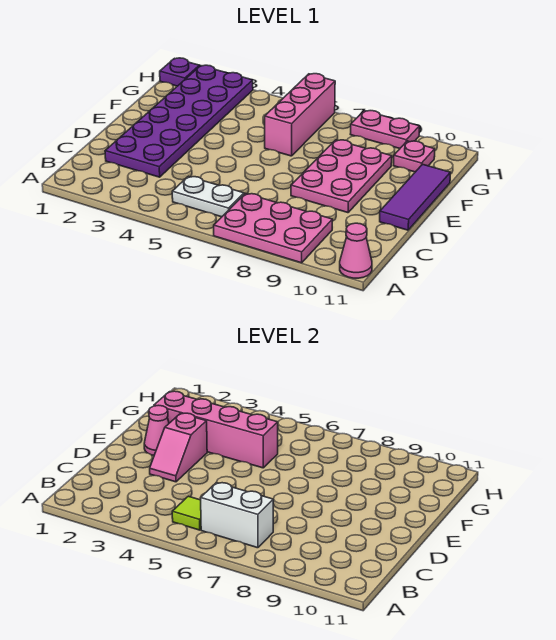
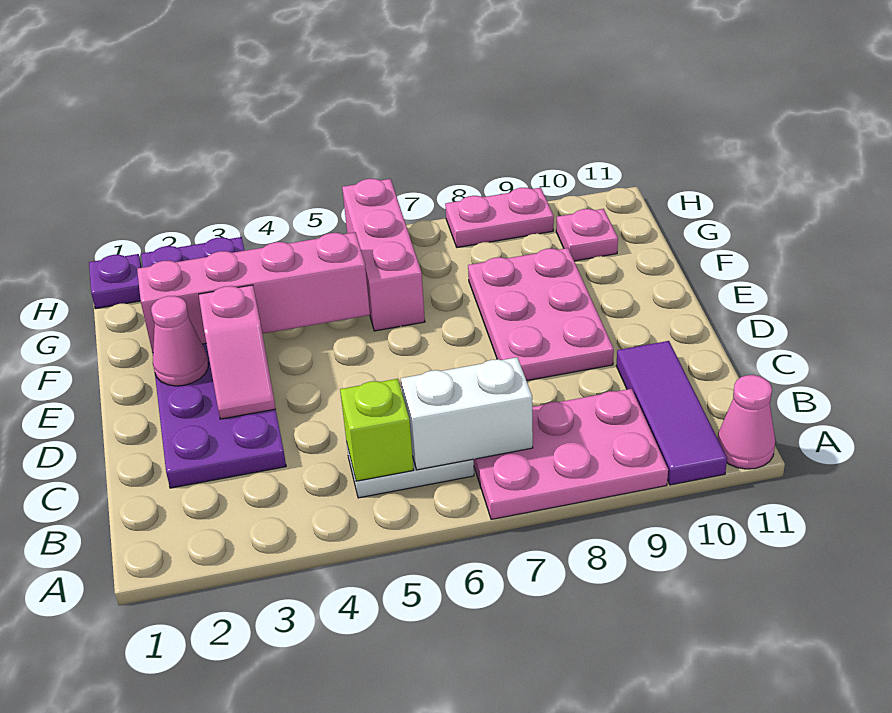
lime 1x1 tile [172,496,201,530] -> lime 1x1 brick [340,379,414,481]
purple 1x3 tile [380,164,450,230] -> purple 1x3 tile moved to [617,341,727,485]

